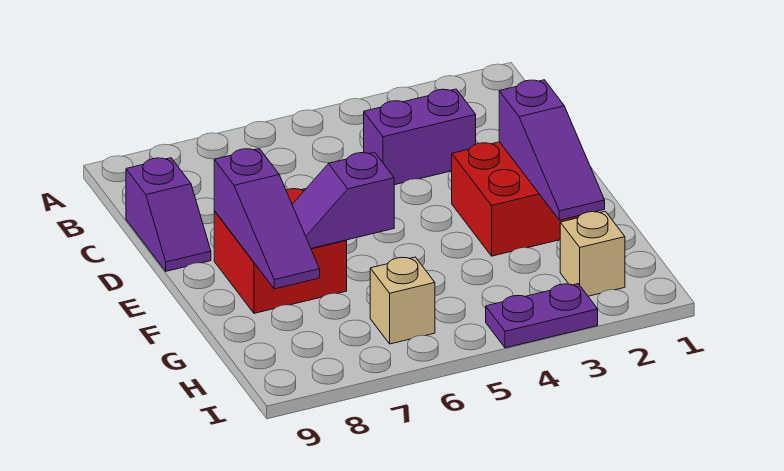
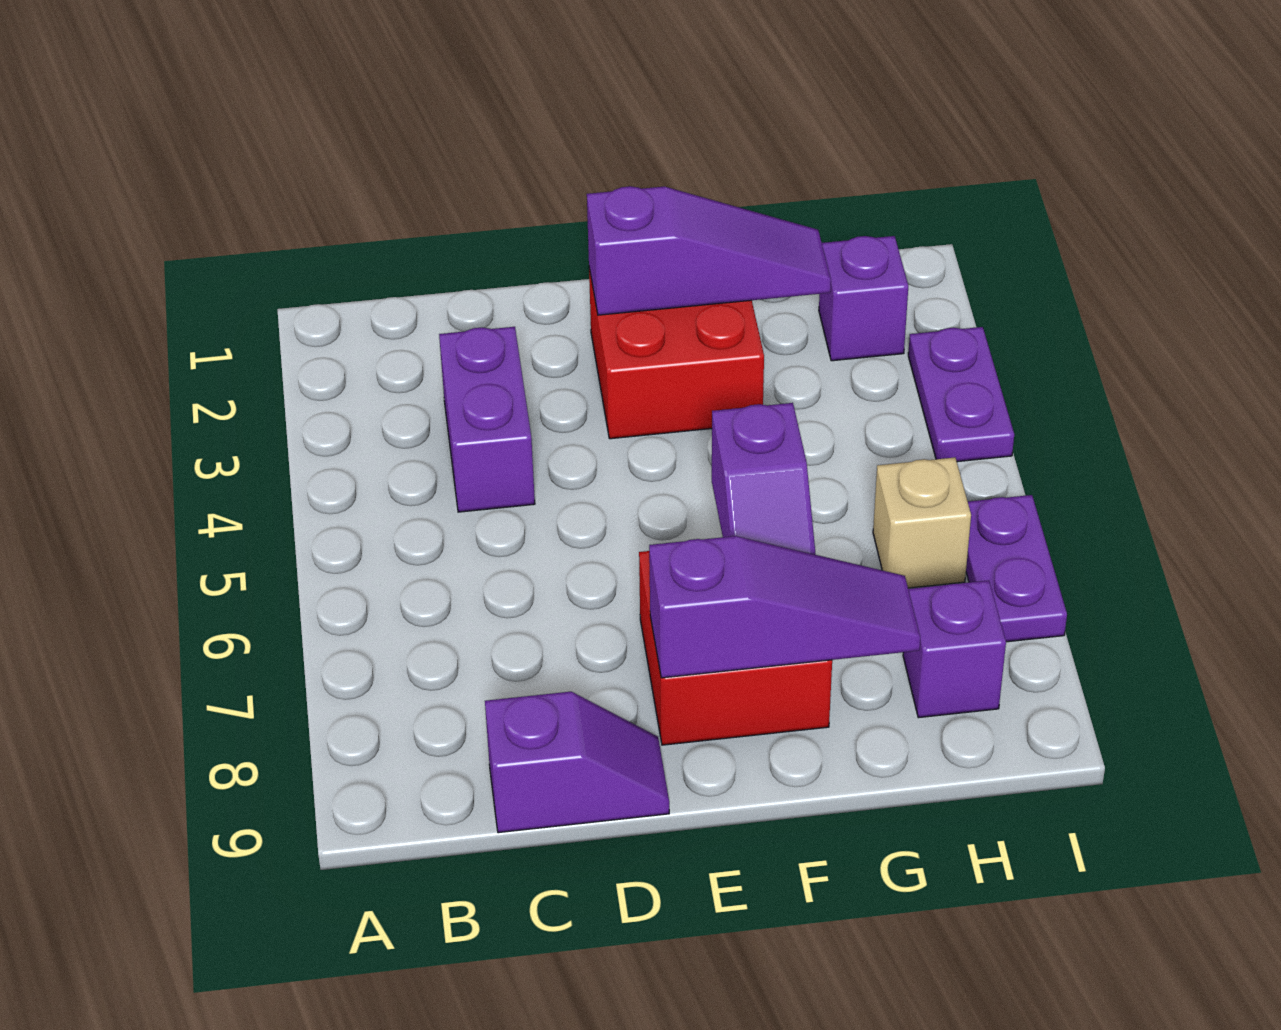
tan 1x1 brick [560,211,625,296] -> purple 1x1 brick [819,236,908,361]
none -> purple 1x1 brick [903,580,1006,718]
none -> purple 1x2 plate [966,495,1067,642]

